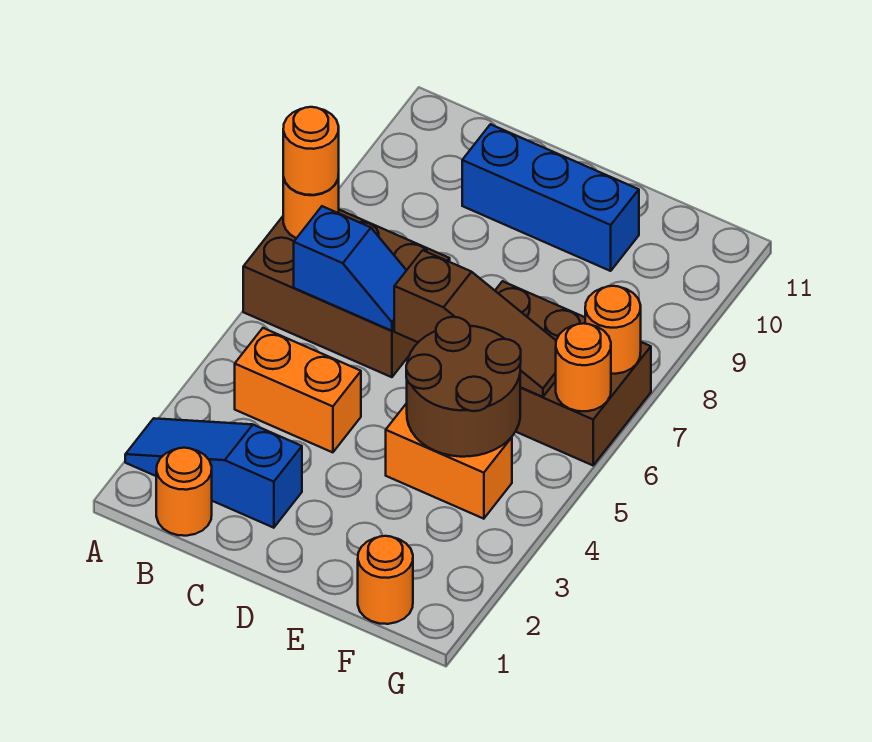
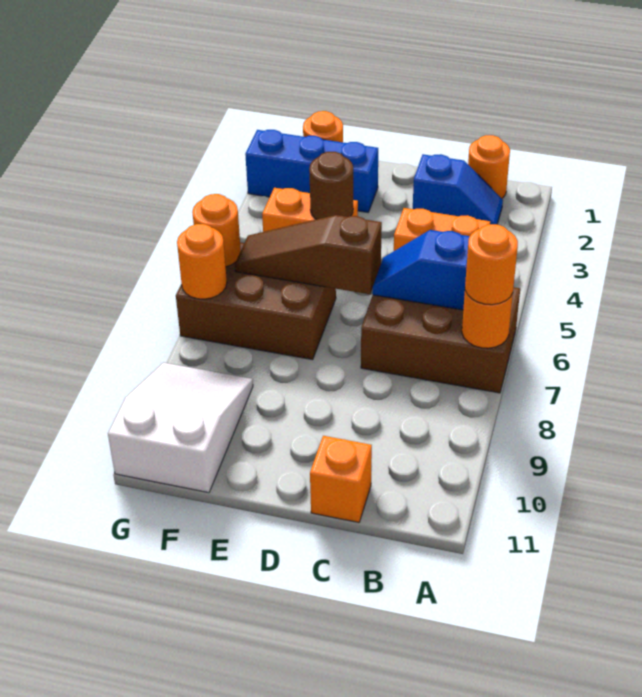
blue 1x3 slope [125,418,302,528] -> blue 1x2 slope [413,154,503,224]
blue 1x3 brick [462,124,639,271] -> blue 1x3 brick moved to [245,130,378,212]
none -> orange 1x1 brick [310,436,372,522]
brown 2x2 round brick [406,317,521,457] -> brown 1x1 round brick [309,152,353,220]
none -> white 2x3 slope [108,363,253,493]

